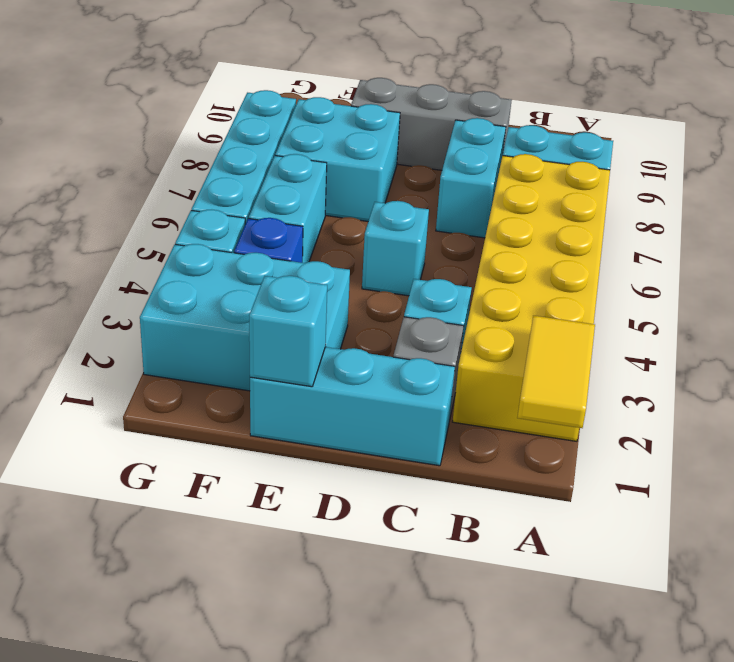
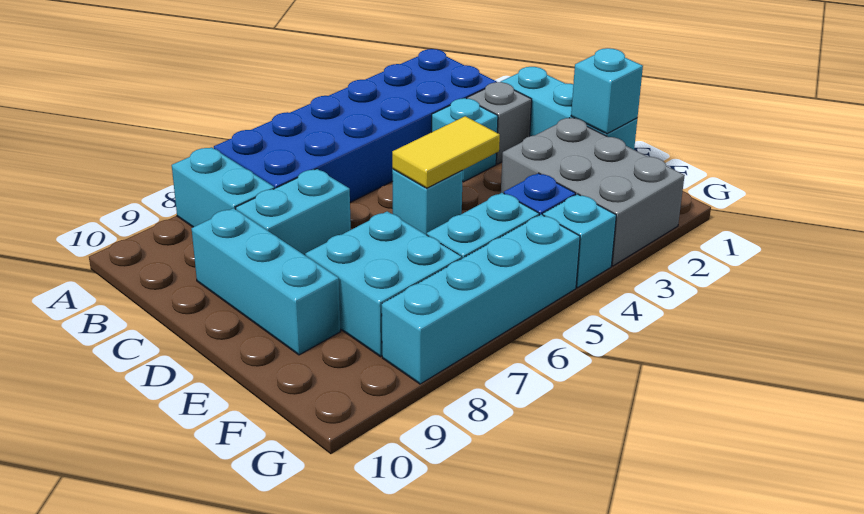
yellow 1x2 tile [517,316,595,428] -> yellow 1x2 tile moved to [392,116,500,188]
yellow 2x6 brick [453,154,610,441] -> blue 2x6 brick [214,49,497,202]
grey 1x3 brick [351,78,512,170] -> cyan 1x3 brick [191,208,341,355]
cyan 2x3 brick [140,244,350,391] -> grey 2x3 brick [501,118,685,266]

